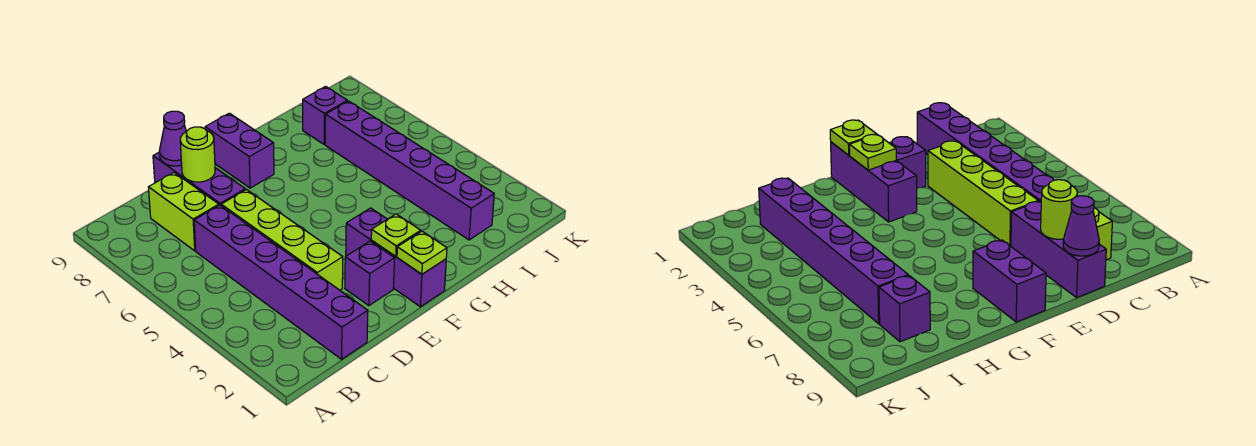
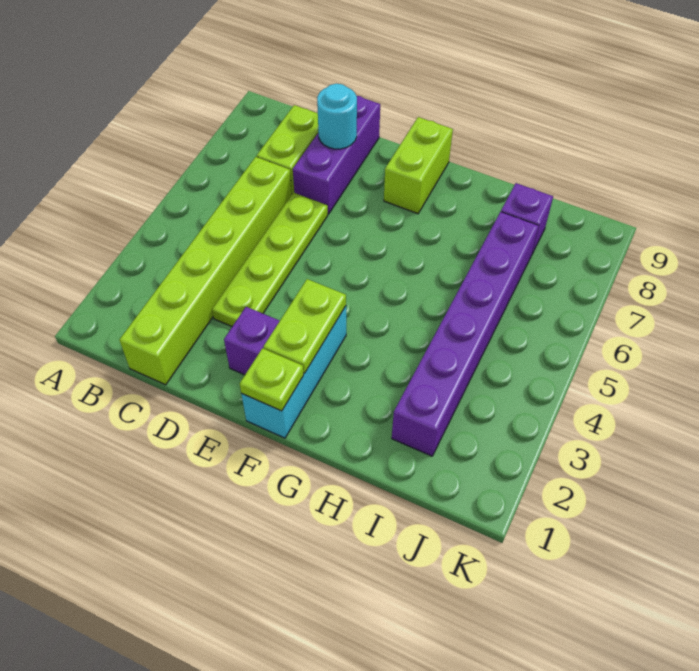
purple 1x6 brick [194,205,368,359] -> lime 1x6 brick [119,157,292,385]
lime 1x4 brick [221,190,343,290] -> lime 1x4 plate [212,193,328,326]
lime 1x1 round brick [180,127,215,182] -> cyan 1x1 round brick [317,84,357,149]
purple 1x1 cone [159,111,186,166] -> none
purple 1x3 brick [346,208,446,307] -> cyan 1x3 brick [242,306,346,438]
lime 1x1 plate [371,214,421,256] -> lime 1x2 plate [264,279,346,373]
purple 1x2 brick [205,113,274,188] -> lime 1x2 brick [384,117,453,214]

